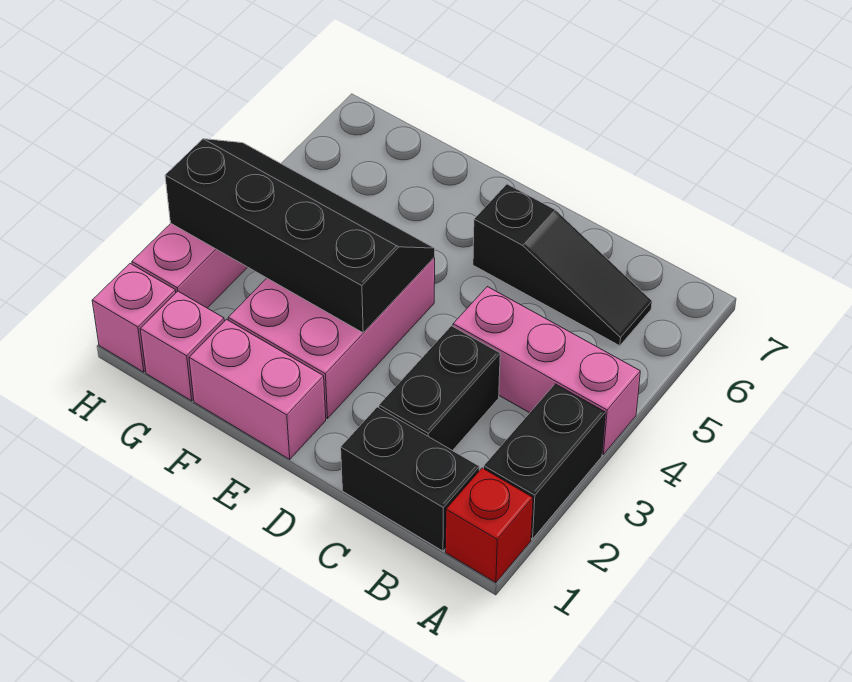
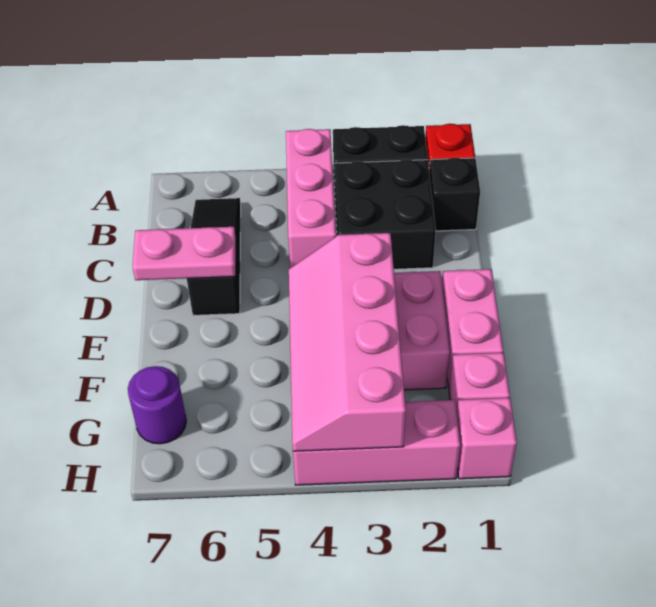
black 1x2 brick [341,407,479,551] -> black 1x1 brick [429,158,480,231]
black 1x2 brick [379,326,500,451] -> black 2x2 brick [335,160,436,269]
none -> pink 1x2 plate [133,227,236,280]
black 2x4 slope [165,139,435,333] -> pink 2x4 slope [289,233,406,451]
none -> purple 1x1 round brick [128,366,186,444]

